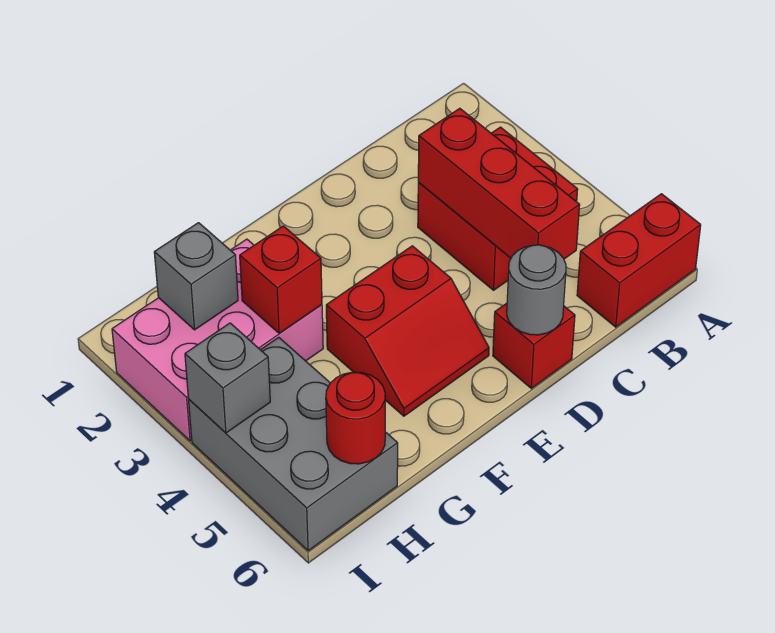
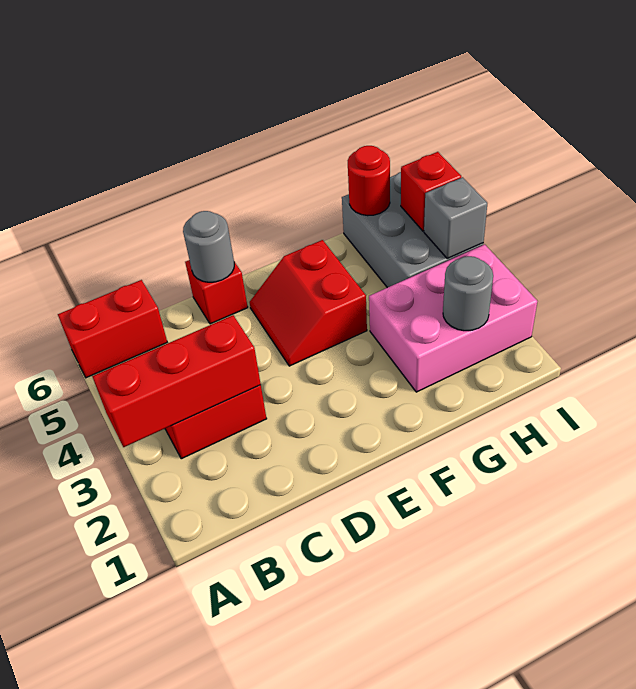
red 1x3 brick [418,108,580,259] -> red 1x3 brick turned to [92,315,261,447]
red 2x2 slope [326,246,489,416] -> red 2x2 slope turned to [250,240,367,366]
red 1x1 brick [240,226,322,333] -> red 1x1 brick moved to [401,152,461,231]
grey 1x1 brick [154,223,238,330] -> grey 1x1 round brick [443,256,493,331]

